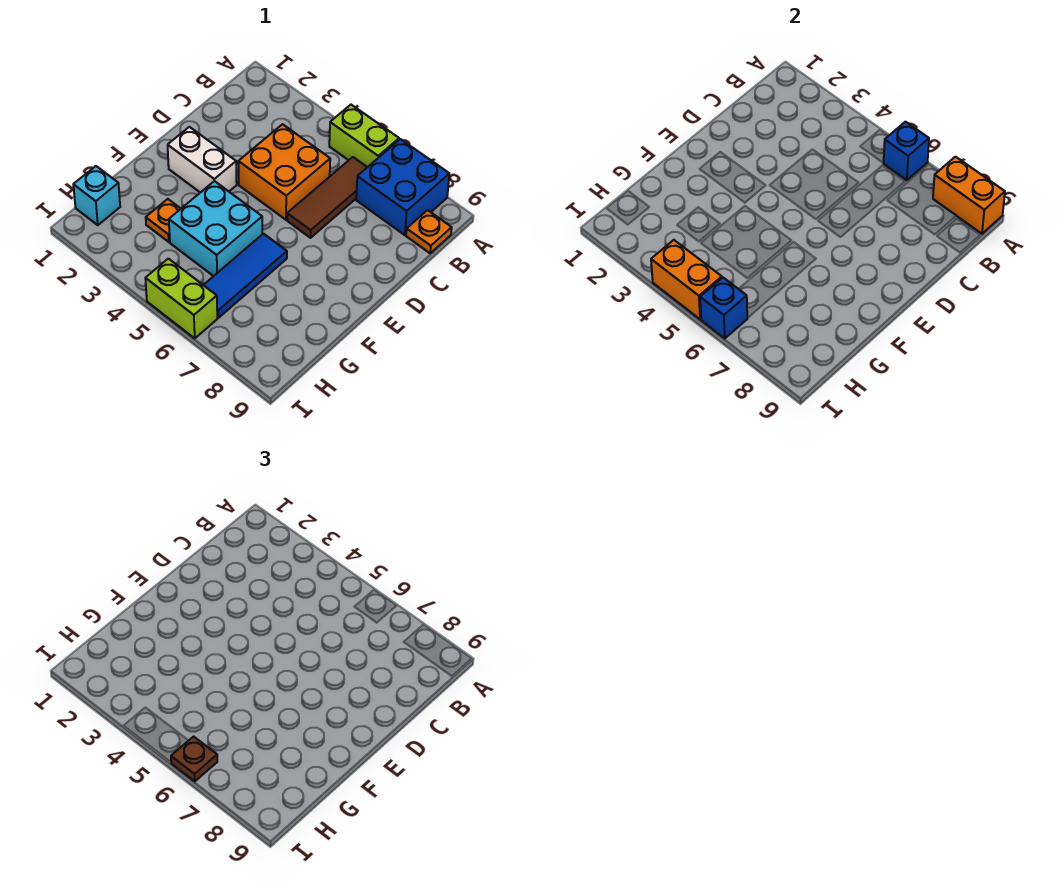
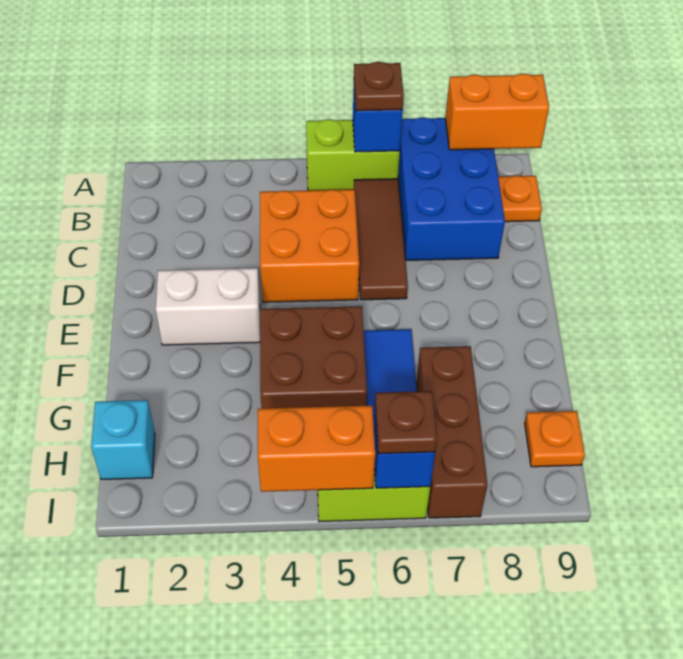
none -> brown 1x1 plate [354,62,404,111]
blue 2x2 brick [356,139,449,235] -> blue 2x3 brick [398,117,505,260]
cyan 2x2 brick [169,181,262,276] -> brown 2x2 brick [260,306,367,409]
orange 1x1 plate [146,199,181,242] -> orange 1x1 plate moved to [525,411,585,467]
none -> brown 1x3 brick [417,346,487,518]

